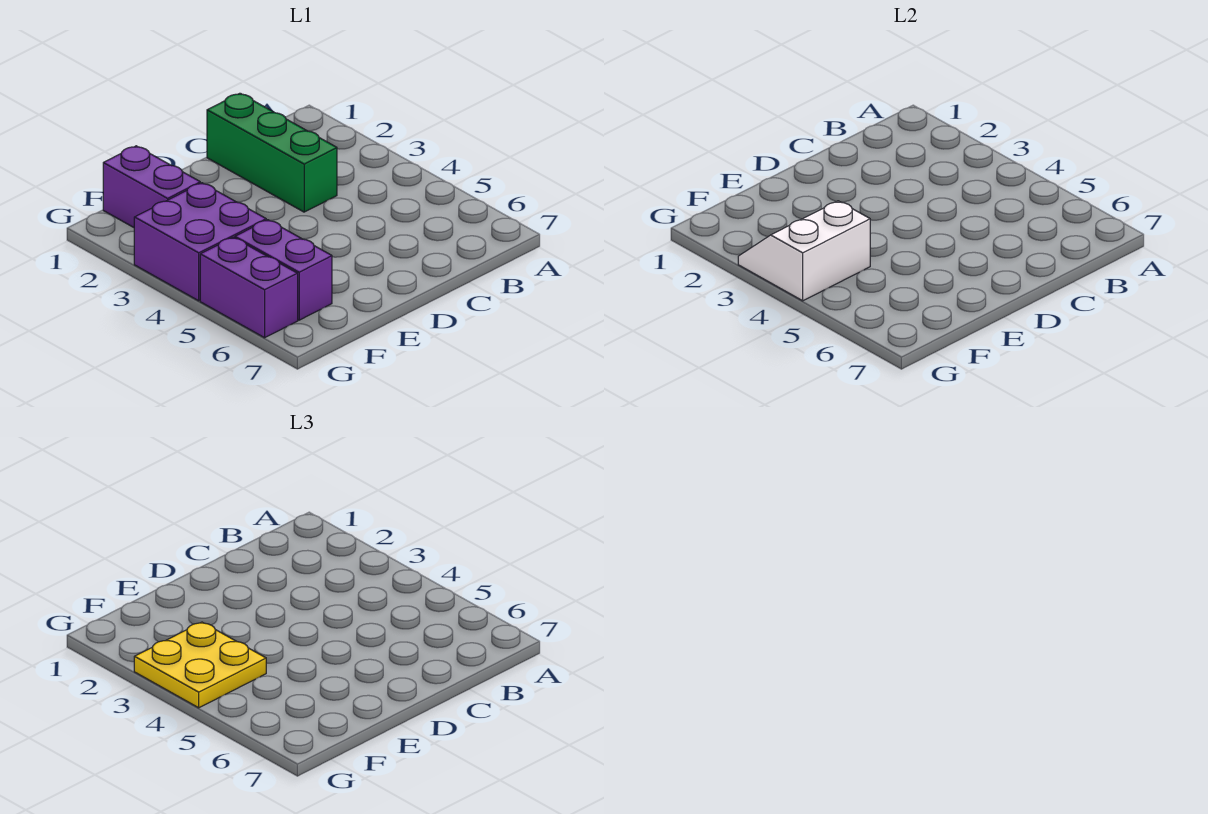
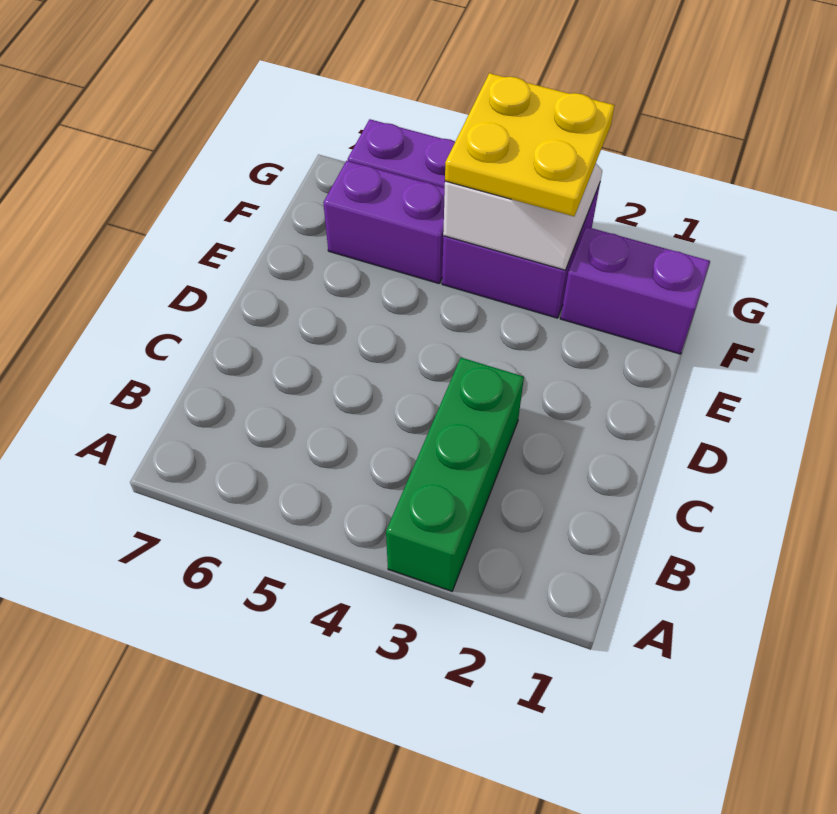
green 1x3 brick [207,93,337,212] -> green 1x3 brick turned to [386,358,524,591]

